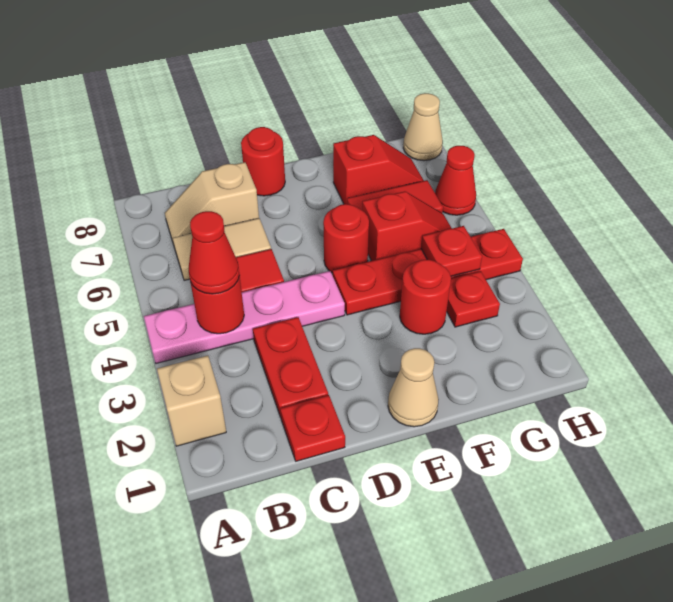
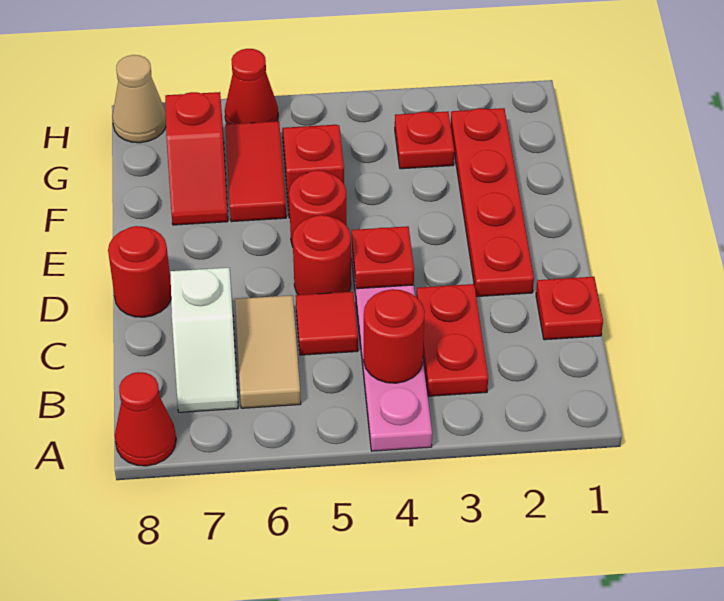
tan 1x1 brick [157,356,226,446] -> none
red 1x1 cone [189,211,240,294] -> red 1x1 cone moved to [115,372,176,466]
tan 1x2 slope [165,162,259,245] -> white 1x2 slope [170,268,238,412]
red 1x2 plate [253,317,328,417] -> red 1x2 plate turned to [417,284,488,396]
tan 1x1 cone [388,348,439,427] -> none
red 1x4 plate [333,229,523,315] -> red 1x4 plate moved to [451,108,534,297]
red 1x1 round brick [400,260,451,334] -> red 1x1 round brick moved to [293,215,351,295]
red 1x2 slope [333,135,424,204] -> red 1x2 slope turned to [165,92,228,225]
red 1x1 plate [421,226,482,276] -> red 1x1 plate moved to [352,226,414,289]

